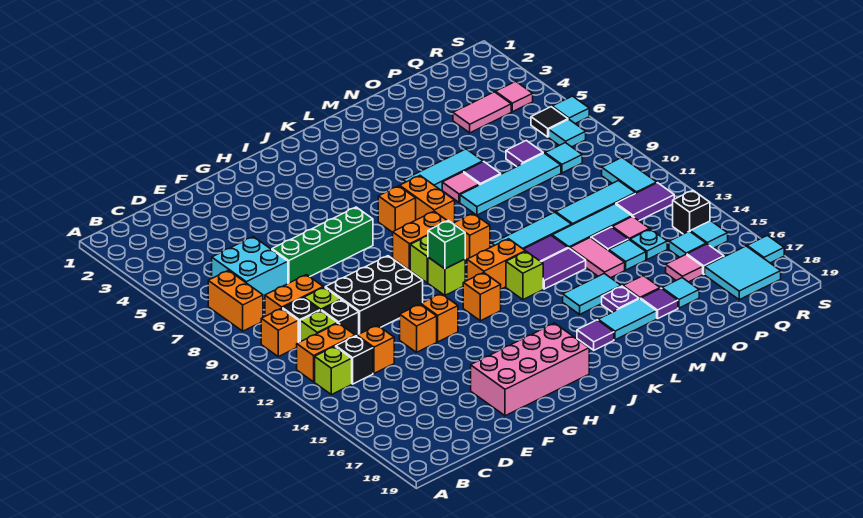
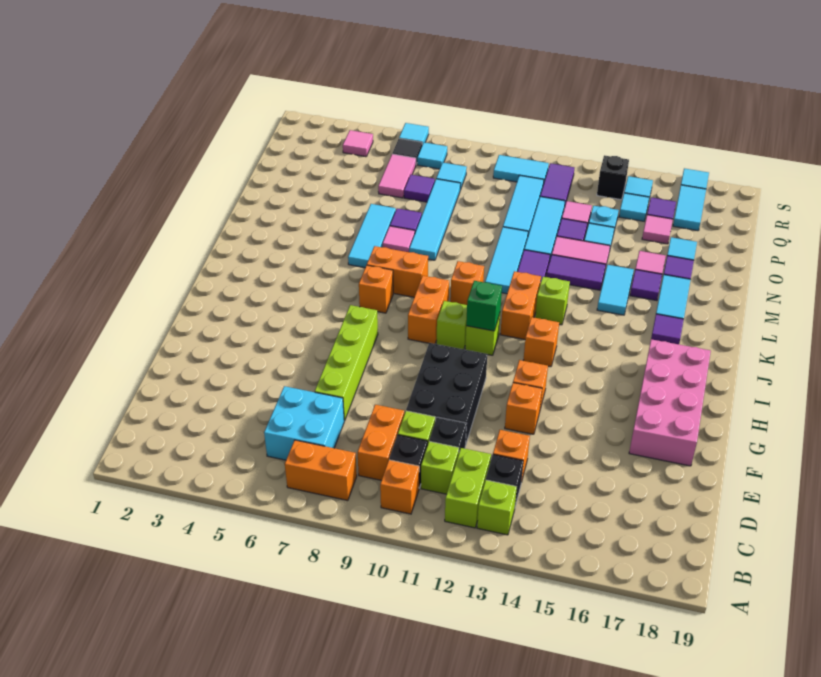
orange 1x2 brick [297,323,355,382] -> lime 1x2 brick [445,448,491,528]
green 1x4 brick [272,207,373,283] -> lime 1x4 brick [315,305,378,421]
purple 1x2 tile [542,248,586,289] -> purple 1x2 tile turned to [546,255,606,290]
purple 1x1 plate [602,286,639,312] -> purple 1x1 tile [630,270,662,301]
pink 1x2 tile [453,92,511,133] -> pink 1x2 tile moved to [378,154,416,198]
cyan 2x2 tile [705,246,781,300] -> cyan 1x2 tile [673,185,706,231]

